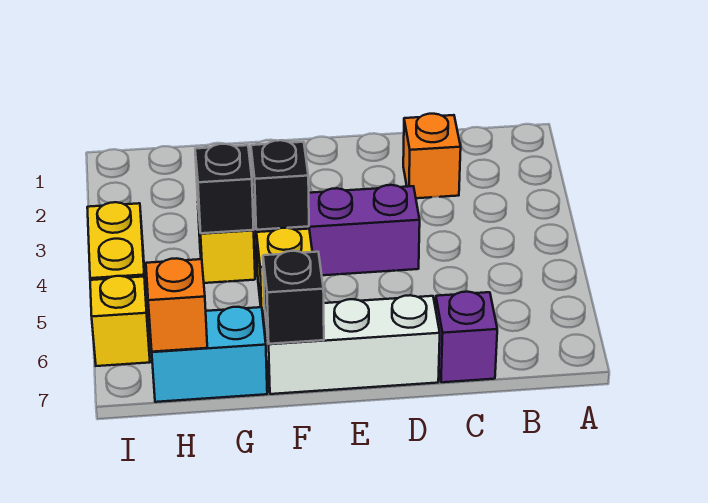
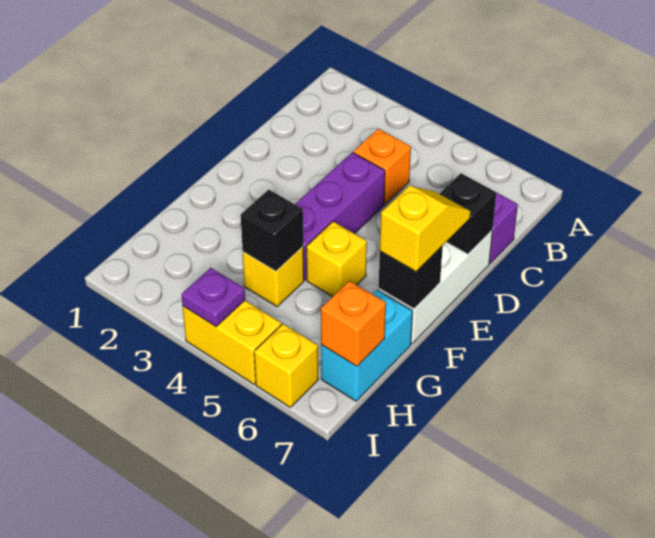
orange 1x1 brick [403,114,461,198] -> orange 1x1 brick moved to [354,129,411,204]
none -> yellow 1x2 slope [380,186,471,272]
black 1x1 brick [251,140,309,230] -> black 1x1 brick moved to [440,173,496,254]
none -> purple 1x1 plate [181,268,245,327]

